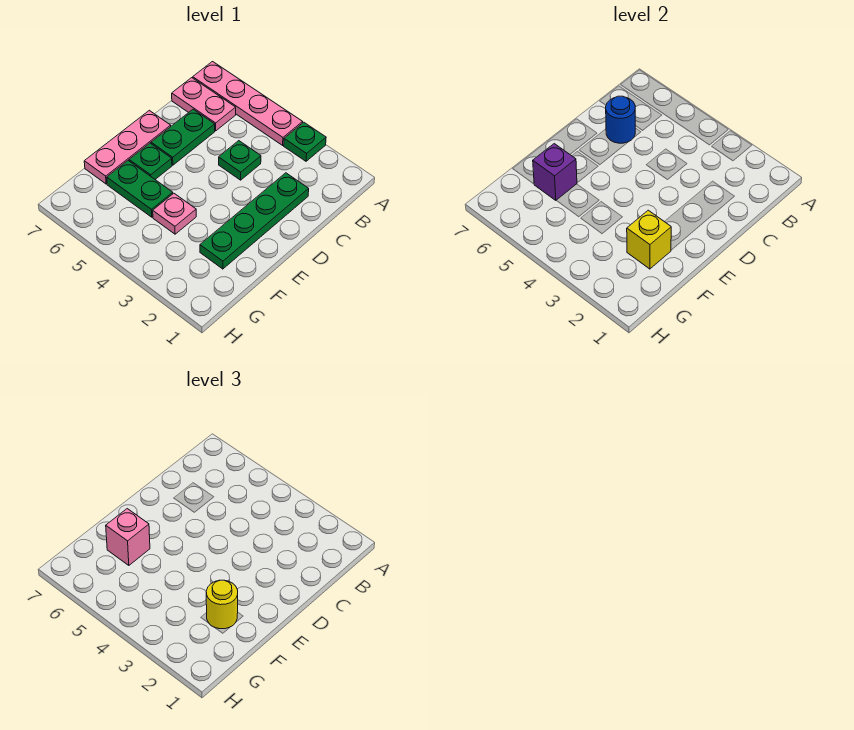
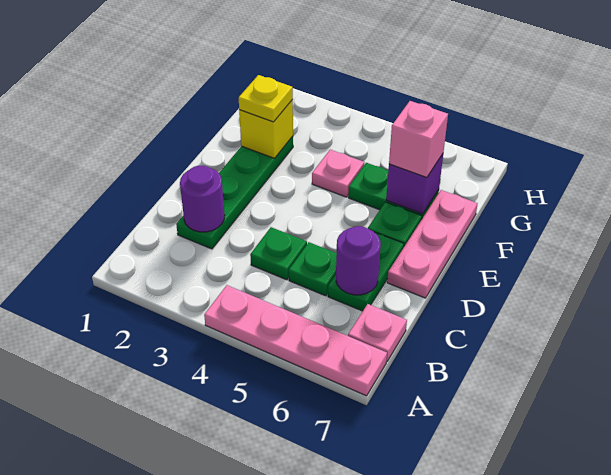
green 1x1 plate [284,122,326,161] -> green 1x1 plate moved to [289,242,337,296]
pink 1x2 plate [172,78,236,131] -> pink 1x1 plate [348,304,407,362]
none -> purple 1x1 round brick [180,166,225,232]
blue 1x1 round brick [606,96,635,143] -> purple 1x1 round brick [336,226,381,295]
yellow 1x1 round brick [206,580,238,629] -> yellow 1x1 plate [239,75,293,122]

